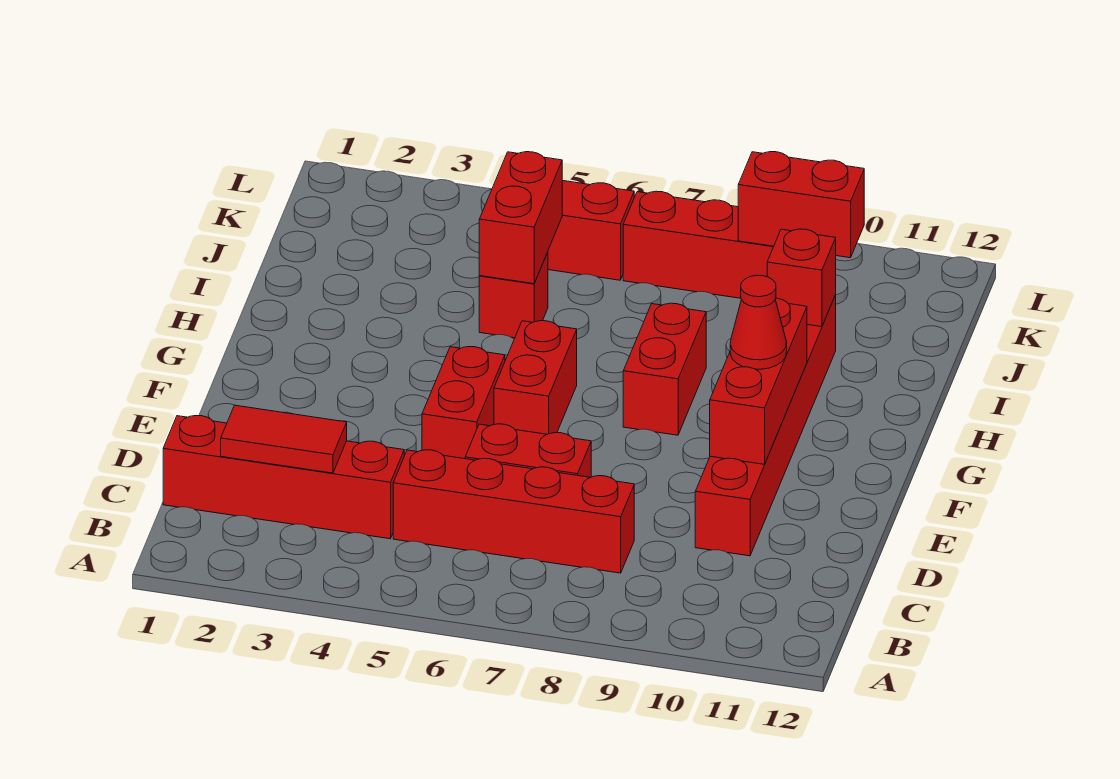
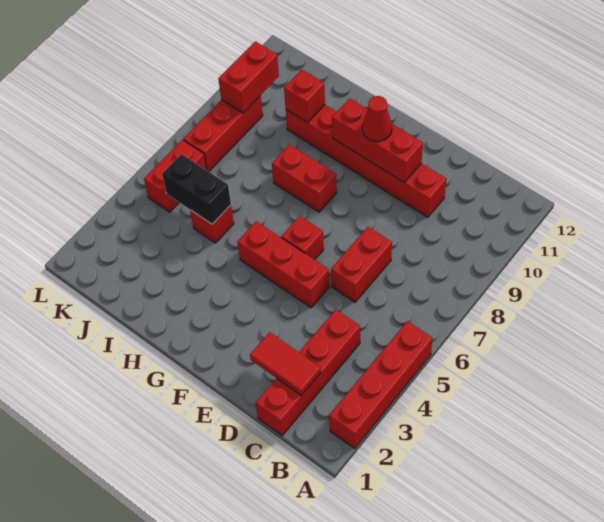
red 1x2 tile [221,405,347,473] -> red 1x2 tile turned to [250,332,321,395]
red 1x4 brick [393,450,634,573] -> red 1x4 brick moved to [329,321,433,448]
red 1x2 brick [422,347,505,459] -> red 1x3 brick [237,221,329,308]
red 1x2 brick [494,321,577,434] -> red 1x1 brick [281,216,324,260]
red 1x2 brick [479,152,562,284] -> black 1x2 brick [162,154,231,224]

